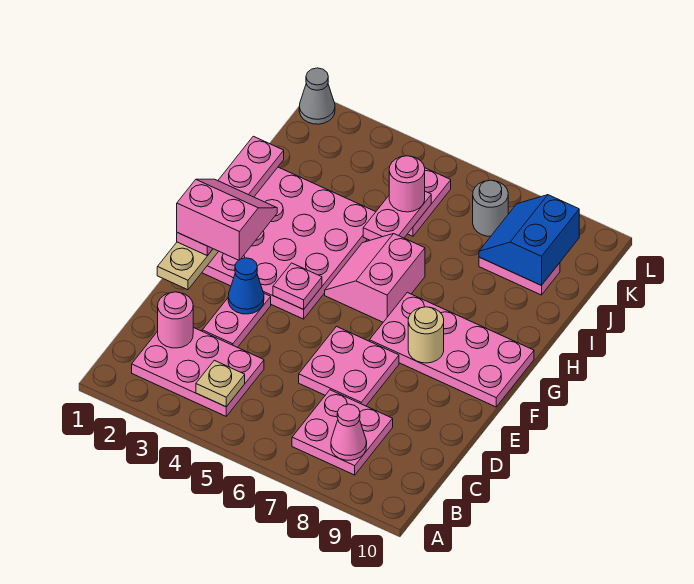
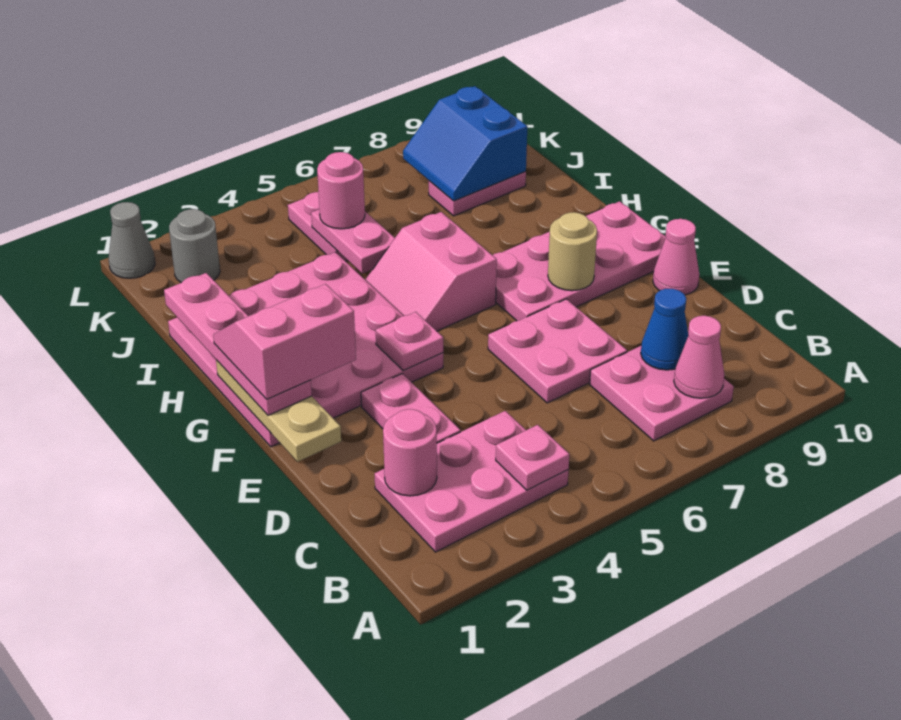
tan 1x1 plate [196,360,245,407] -> pink 1x1 plate [496,425,569,490]
blue 1x1 cone [228,258,264,314] -> blue 1x1 cone moved to [641,289,688,370]
none -> pink 1x1 cone [653,219,699,295]
grey 1x1 round brick [473,180,508,236] -> grey 1x1 round brick moved to [169,209,220,283]

